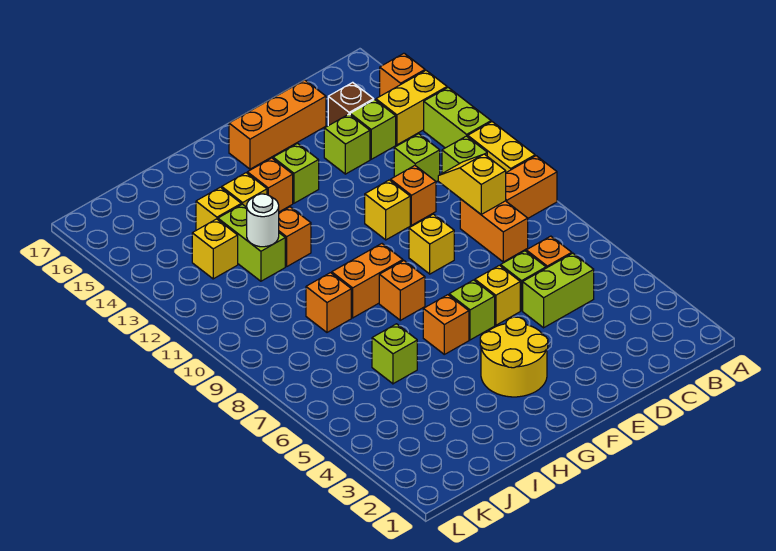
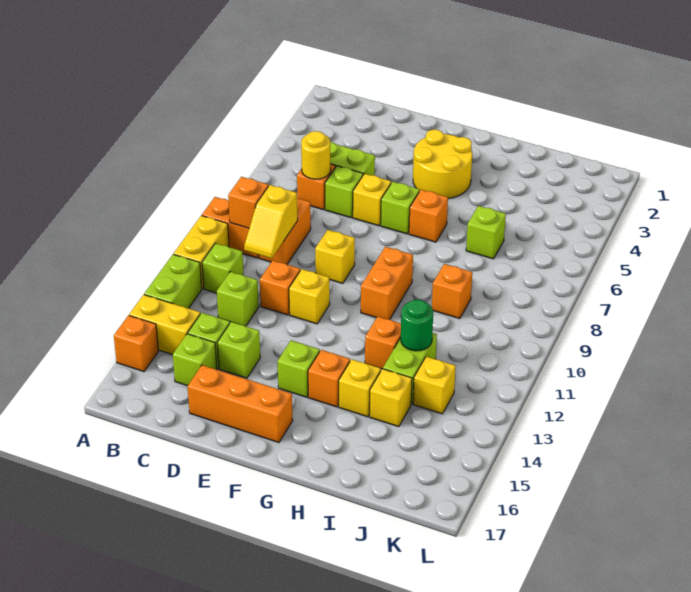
none -> yellow 1x1 round brick [301,131,331,179]
brown 1x1 brick [328,82,374,126] -> lime 1x1 brick [173,334,217,386]
orange 1x1 brick [379,261,425,320] -> orange 1x1 brick moved to [228,177,268,228]
orange 1x2 brick [332,244,403,318] -> orange 1x2 brick turned to [361,247,413,319]
white 1x1 round brick [247,194,279,247] -> green 1x1 round brick [401,300,433,351]

